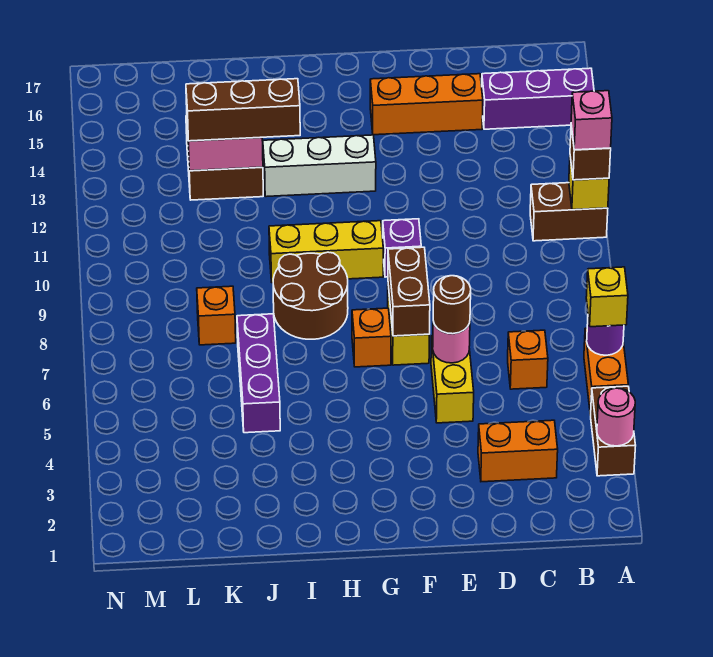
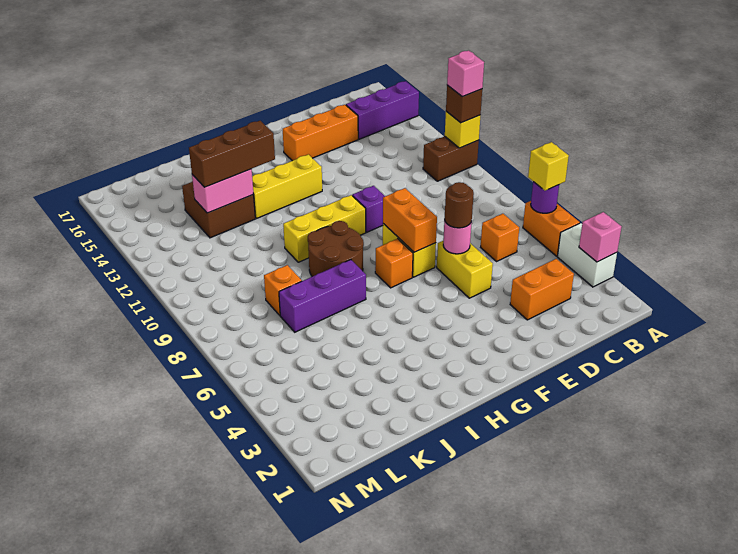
brown 1x2 brick [591,386,636,476] -> white 1x2 brick [557,223,617,287]
pink 1x1 round brick [597,388,635,446] -> pink 1x1 brick [579,212,621,262]
brown 1x2 brick [388,247,430,336] -> orange 1x2 brick [383,188,437,252]
white 1x3 brick [263,135,376,197] -> yellow 1x3 brick [252,154,322,218]
purple 1x3 brick [237,314,280,433] -> purple 1x3 brick turned to [279,260,366,332]

